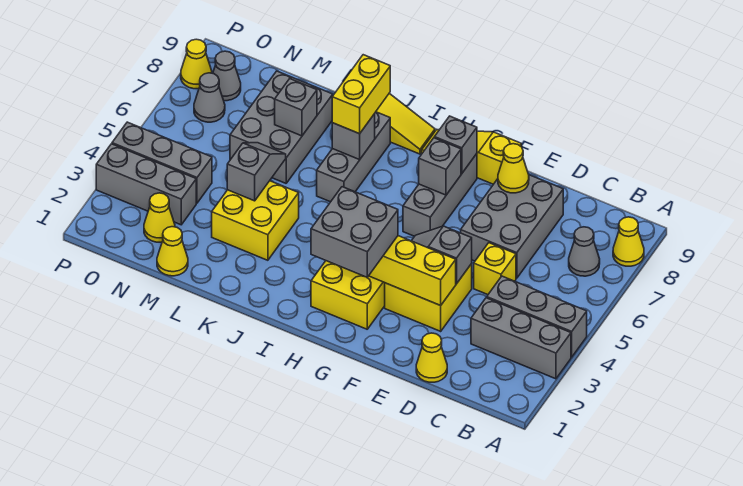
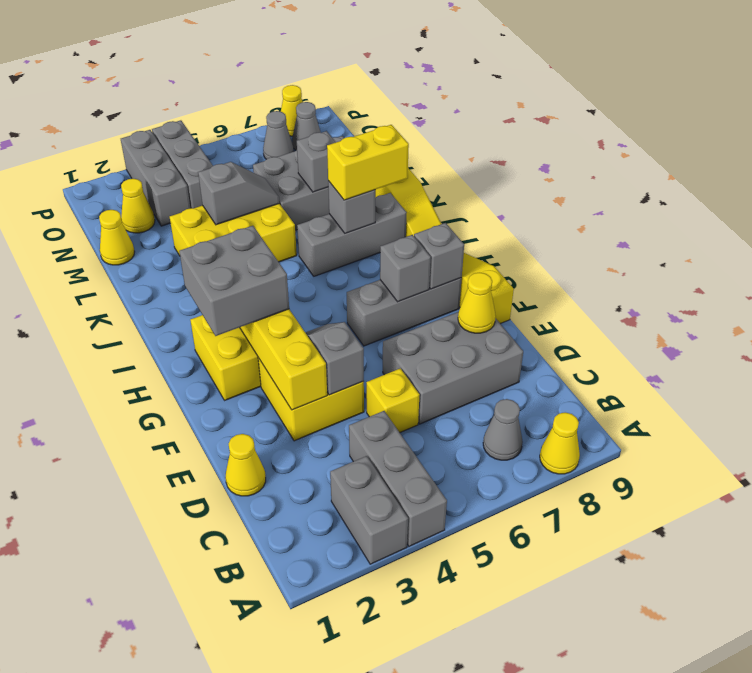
grey 1x3 brick [471,298,571,379] -> grey 1x2 brick [330,456,408,564]
yellow 2x2 brick [212,181,299,260] -> yellow 2x3 brick [170,204,297,262]

